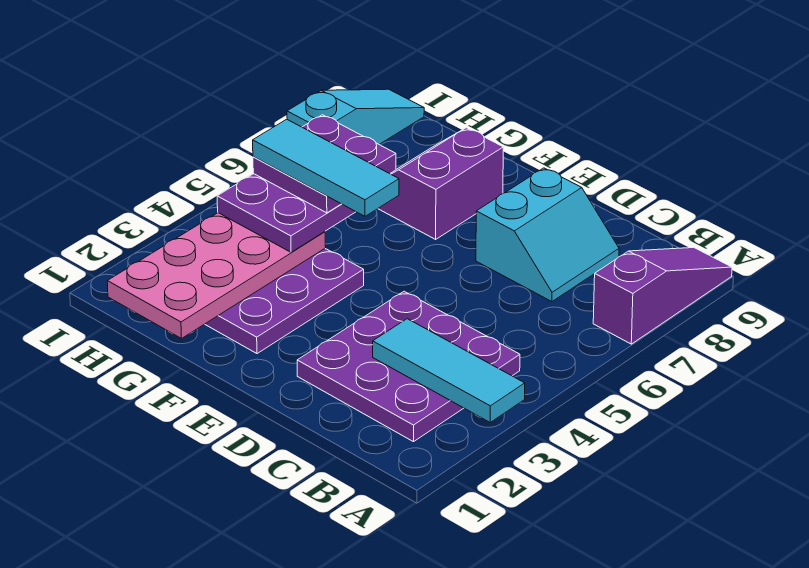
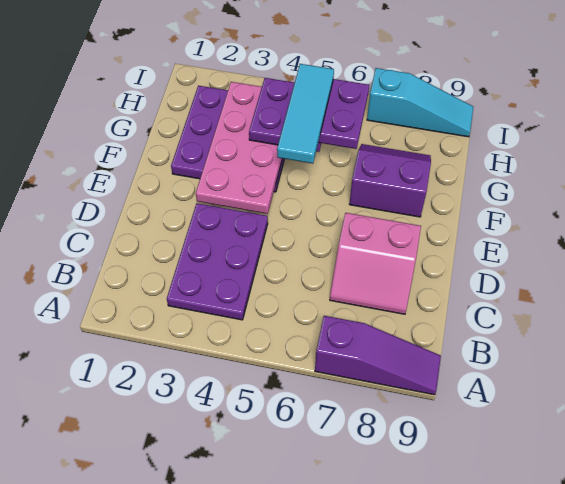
cyan 1x3 tile [373,319,525,422] -> none
purple 3x3 plate [297,291,520,442] -> purple 2x3 plate [167,203,268,320]
cyan 2x2 slope [476,168,619,302] -> pink 2x2 slope [330,213,421,314]
pink 2x4 plate [107,213,326,338] -> pink 2x4 plate turned to [196,82,282,214]

